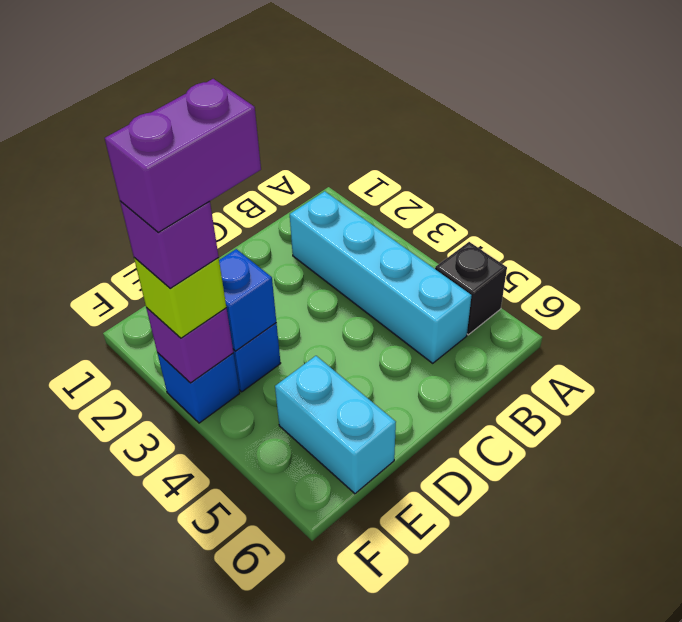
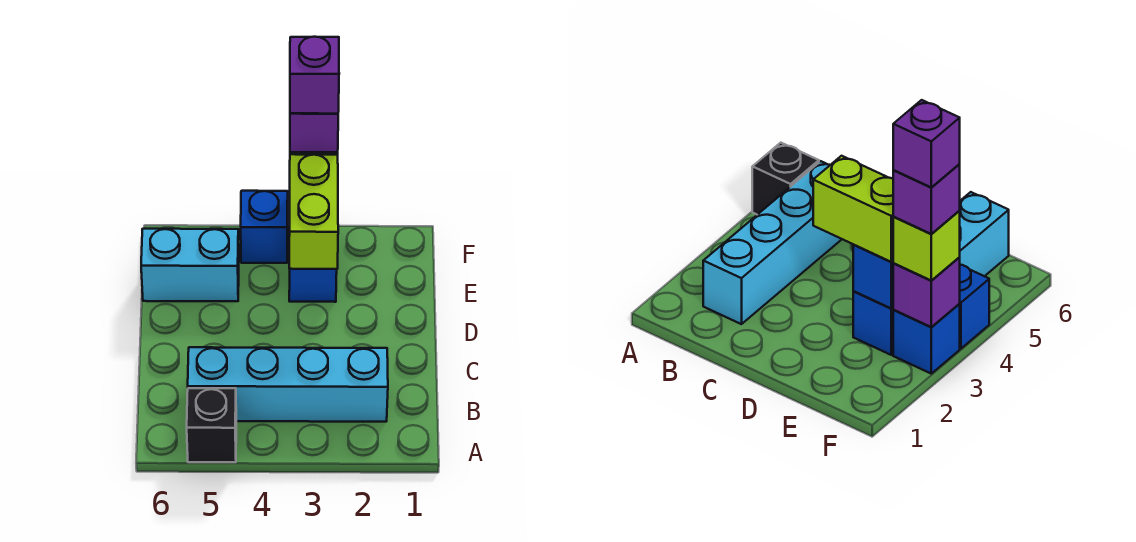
none -> lime 1x2 brick [289,154,338,269]
purple 1x2 brick [105,79,261,232] -> purple 1x1 brick [290,37,339,114]
none -> blue 1x1 brick [241,191,288,263]

